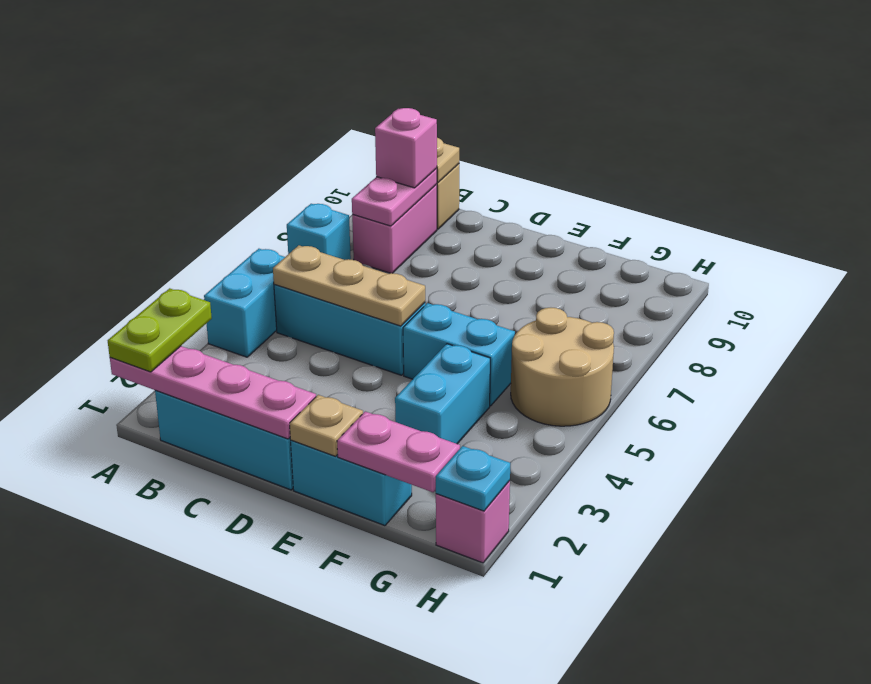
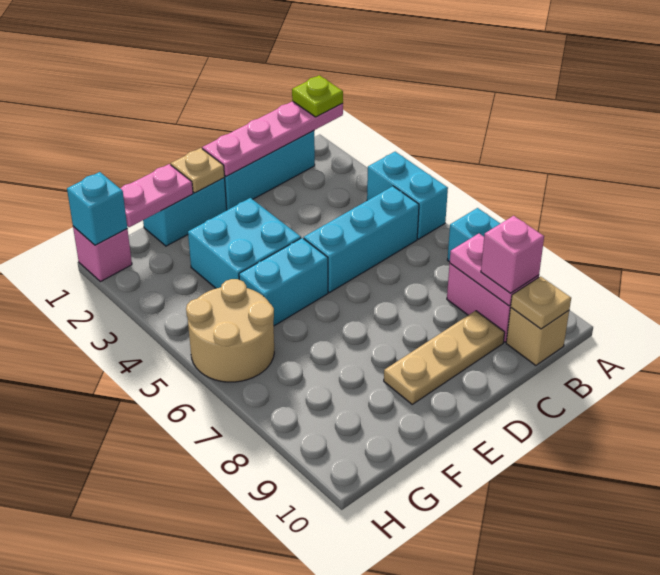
lime 1x2 plate [108,288,212,372] -> lime 1x1 plate [292,75,343,117]
tan 1x3 plate [273,245,425,326] -> tan 1x3 plate moved to [384,311,505,404]
cyan 1x2 brick [395,344,490,444] -> cyan 2x2 brick [188,198,301,288]
cyan 1x1 plate [436,446,510,511] -> cyan 1x1 brick [67,172,127,245]

